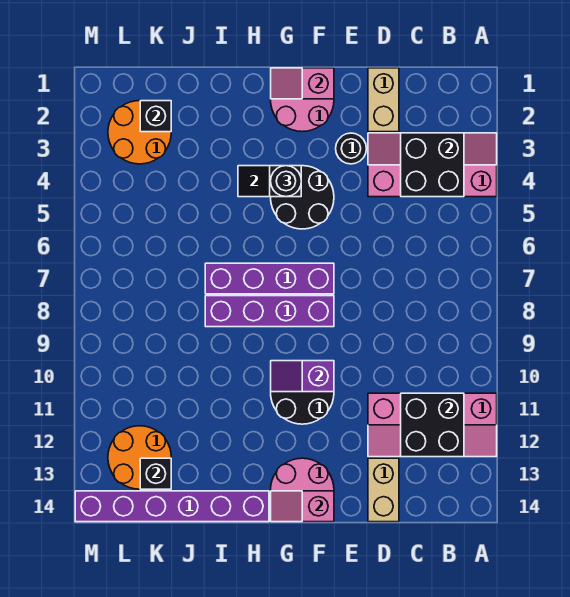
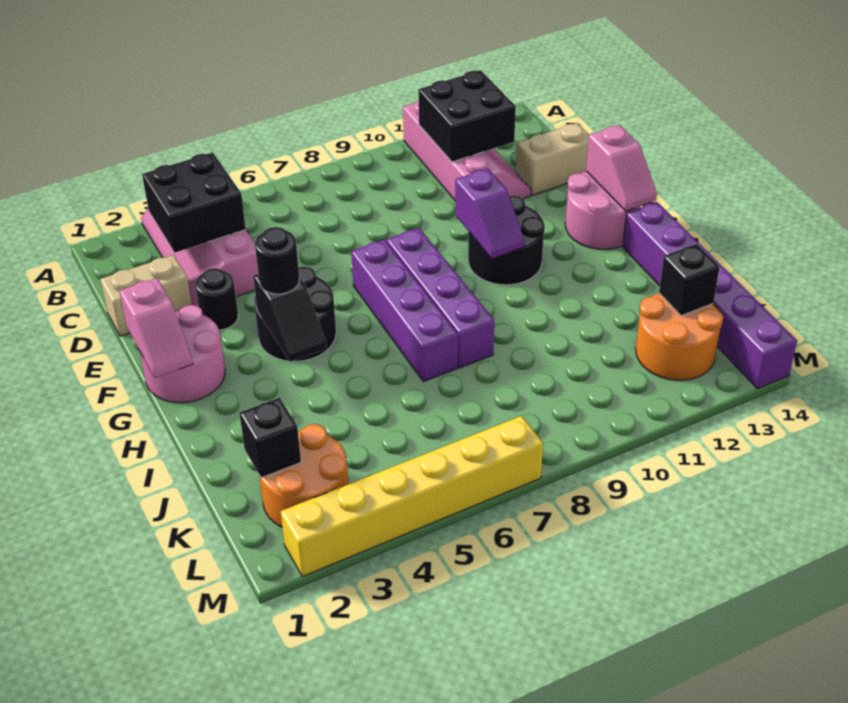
none -> yellow 1x6 brick [281,416,543,577]

